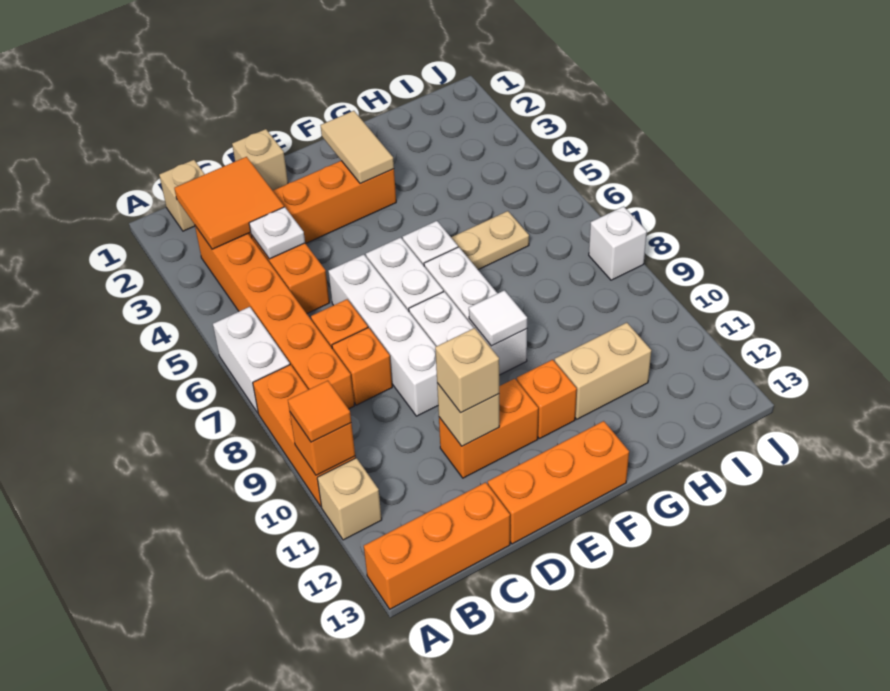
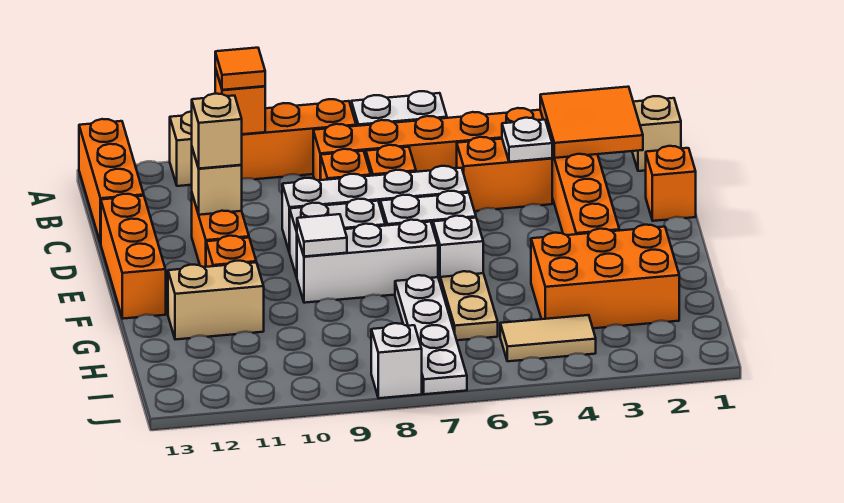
tan 1x1 brick [232,129,288,191] -> orange 1x1 brick [646,146,696,221]
tan 1x2 tile [320,111,394,183] -> tan 1x2 tile moved to [500,315,596,361]
none -> orange 2x3 brick [531,225,679,328]
none -> white 1x4 plate [395,275,467,394]
tan 1x2 brick [554,323,651,419] -> tan 1x2 brick turned to [168,261,264,340]

